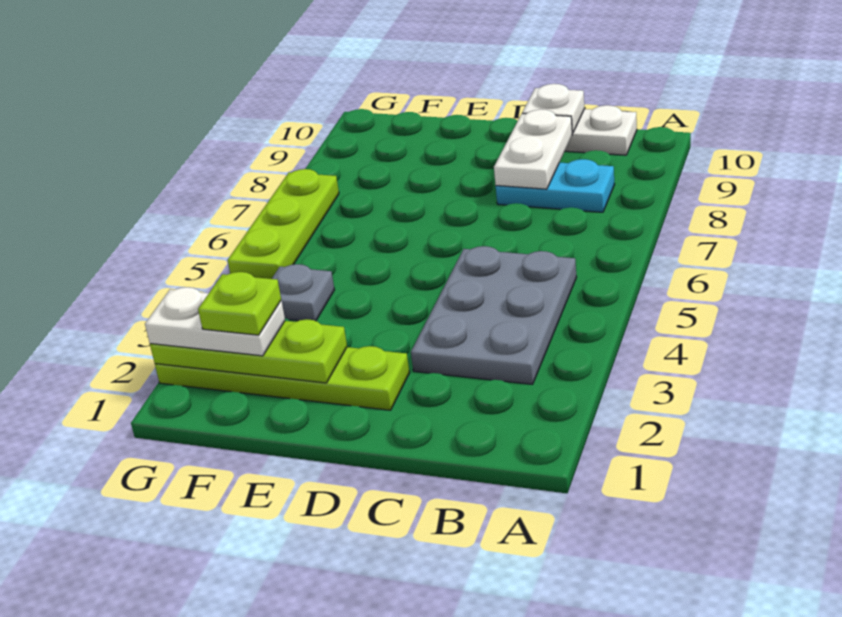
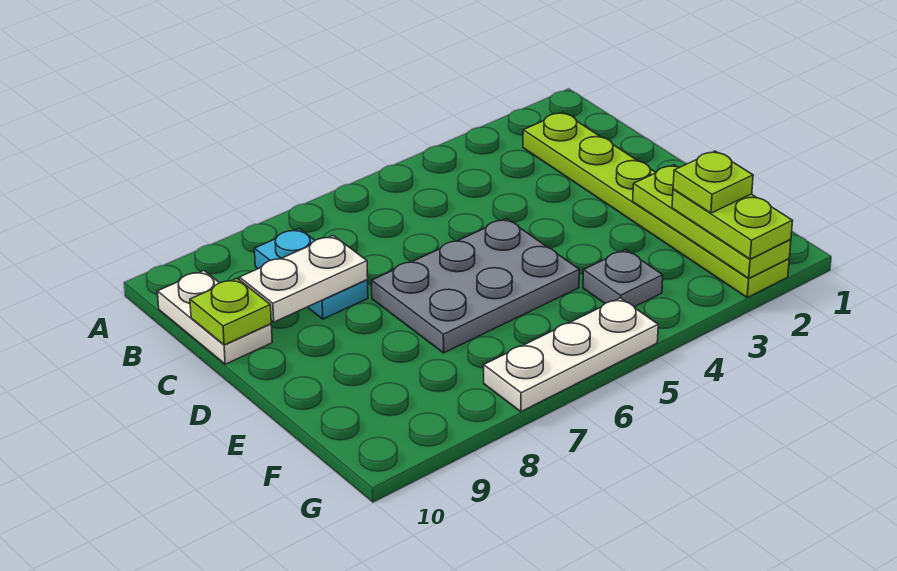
grey 2x3 plate [411,246,577,384] -> grey 2x3 plate moved to [372,218,579,353]
white 1x1 plate [522,84,585,133] -> lime 1x1 plate [190,278,271,345]
lime 1x4 plate [155,346,410,410] -> lime 1x6 plate [523,113,789,297]
white 1x2 plate [145,287,285,356] -> lime 1x2 plate [672,189,793,259]
lime 1x3 plate [228,169,339,279] -> white 1x3 plate [484,298,658,412]

